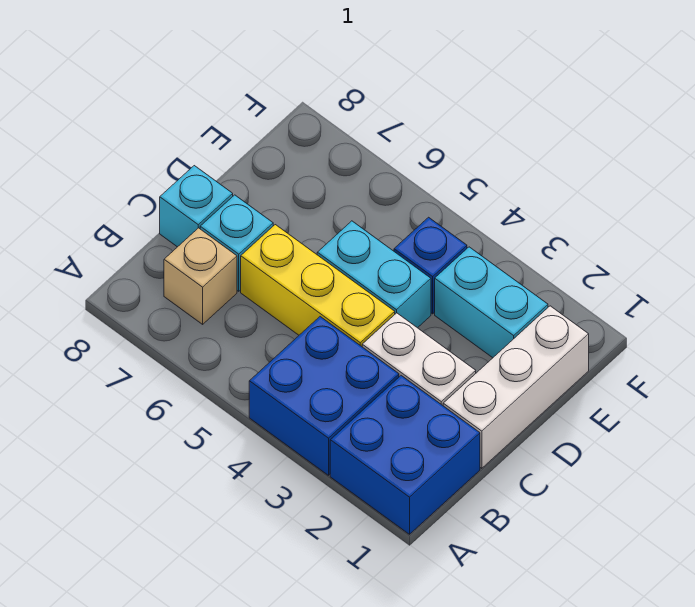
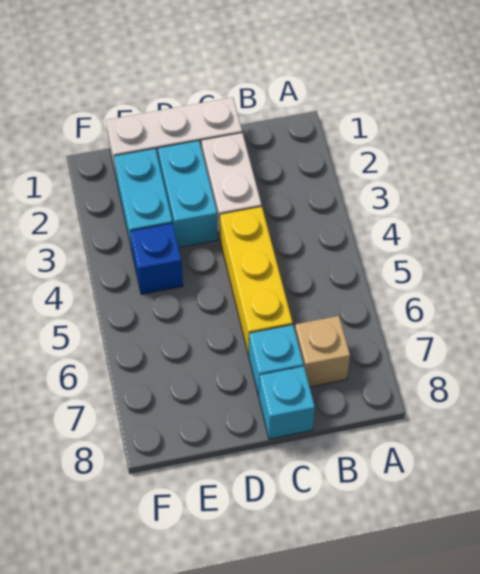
blue 2x2 brick [330,376,480,534] -> none
blue 2x2 brick [249,317,399,475] -> none
cyan 1x2 brick [317,221,431,328] -> cyan 1x2 brick moved to [158,141,218,247]

